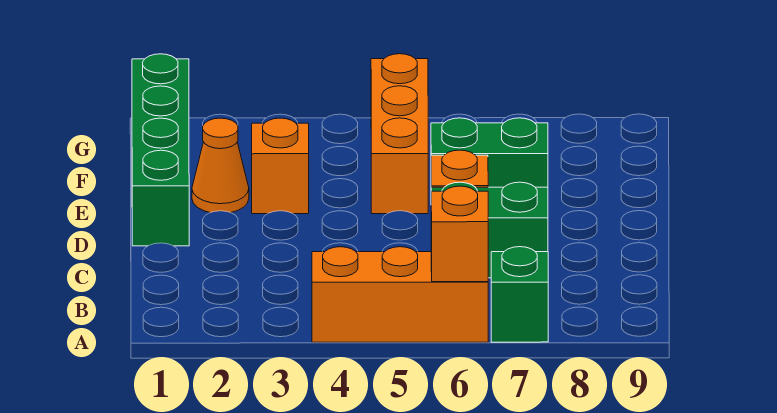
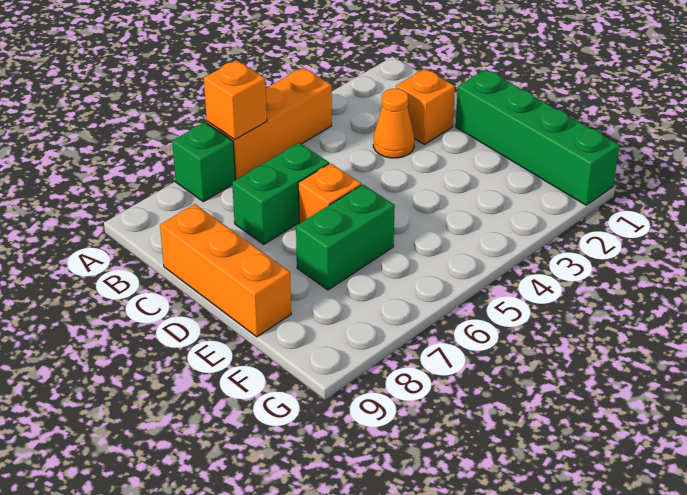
orange 1x1 cone [192,118,249,213] -> orange 1x1 cone moved to [373,89,415,158]
orange 1x1 brick [252,118,309,214] -> orange 1x1 brick moved to [396,69,455,144]
orange 1x3 brick [371,54,428,214] -> orange 1x3 brick moved to [160,204,291,337]

